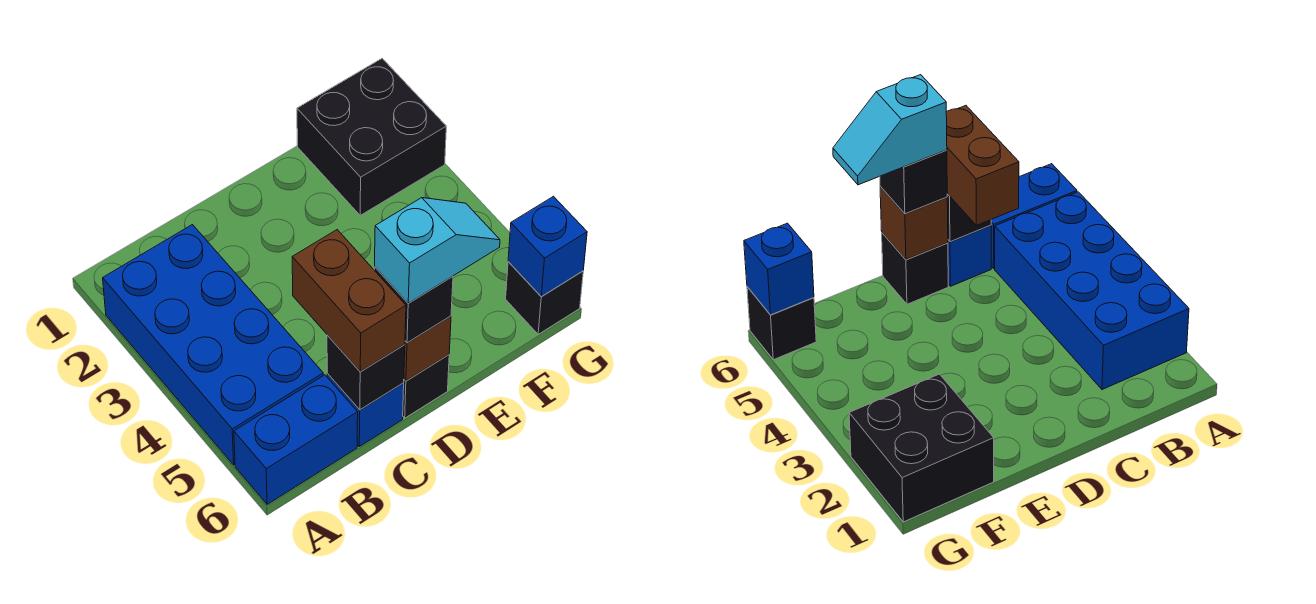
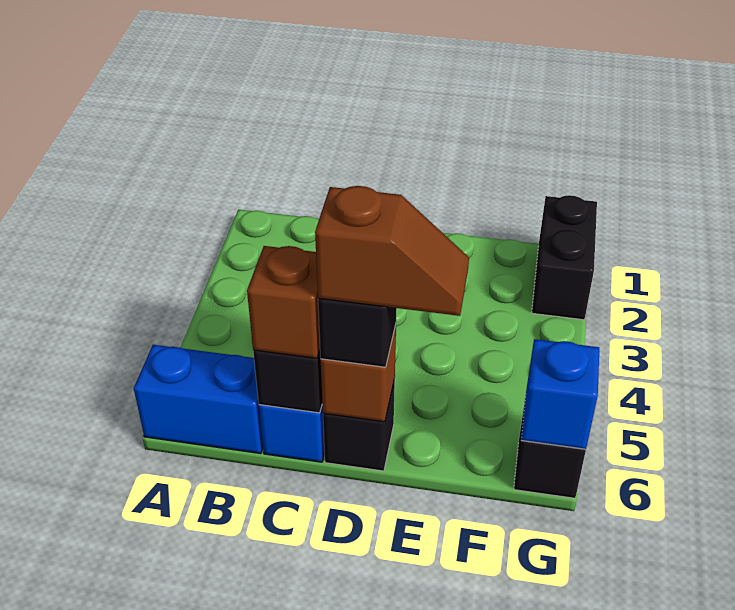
blue 2x4 brick [103,225,323,465] -> none
brown 1x2 brick [292,230,406,372] -> brown 1x1 brick [247,246,320,358]
cyan 1x2 slope [375,198,500,303] -> brown 1x2 slope [315,186,469,316]
black 2x2 brick [297,59,446,215] -> black 1x2 brick [532,195,597,320]

